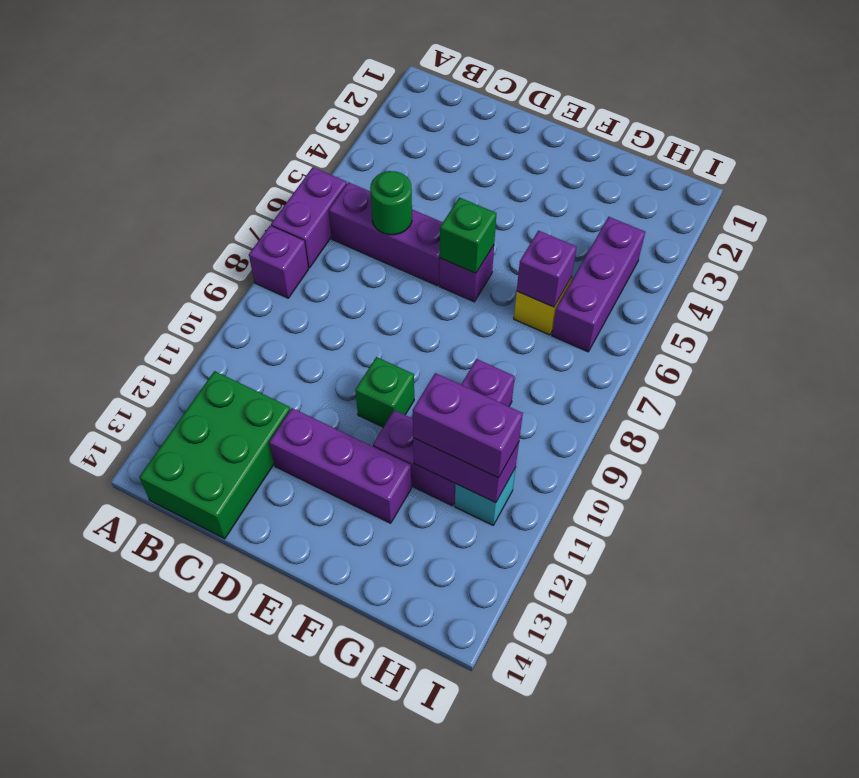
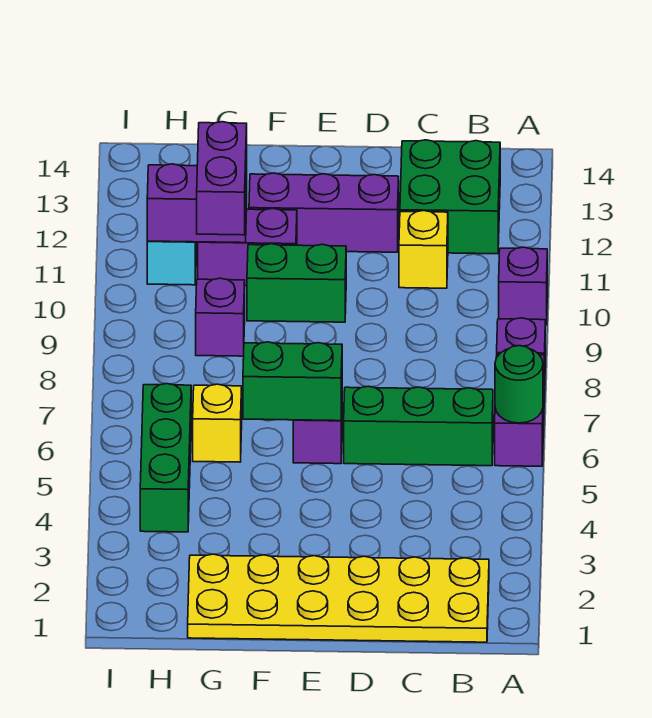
none -> yellow 2x6 plate [188,554,489,642]
purple 1x3 brick [329,182,443,286] -> green 1x3 brick [344,386,493,466]
green 2x3 brick [139,371,290,539] -> green 2x2 brick [400,140,500,254]
green 1x1 round brick [370,171,412,235] -> green 1x1 round brick moved to [495,346,543,423]
none -> yellow 1x1 brick [399,211,448,288]
green 1x1 brick [440,198,497,273] -> green 1x2 brick [243,342,342,421]
green 1x1 brick [355,357,414,427] -> green 1x2 brick [247,244,346,322]
purple 1x1 brick [517,231,577,307] -> purple 1x1 brick moved to [499,247,547,325]
purple 1x2 brick [412,373,523,478] -> purple 1x2 brick turned to [197,122,247,235]
purple 1x3 brick [552,217,645,352] -> green 1x3 brick [140,384,191,532]

